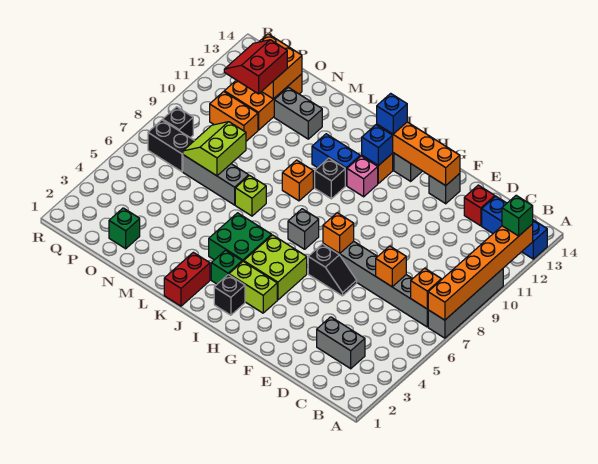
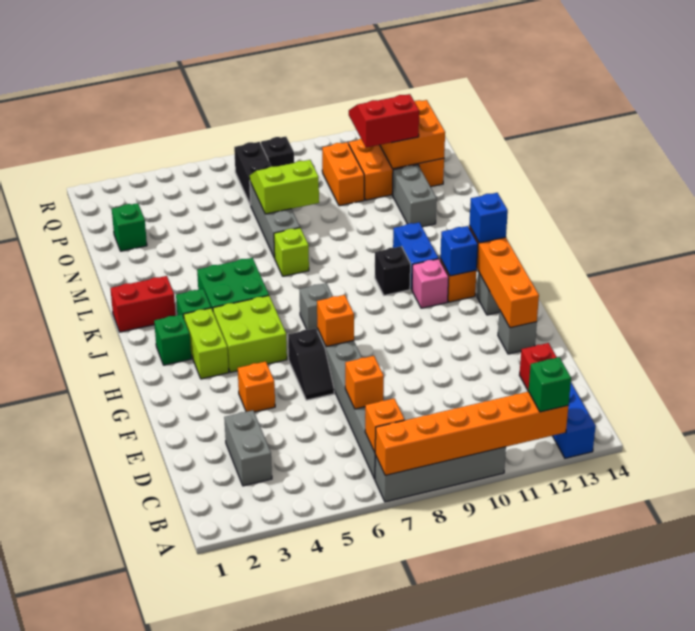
black 1x1 brick [214,275,245,315] -> green 1x1 brick [154,314,191,365]
orange 1x1 brick [282,160,313,201] -> orange 1x1 brick moved to [238,362,275,412]

